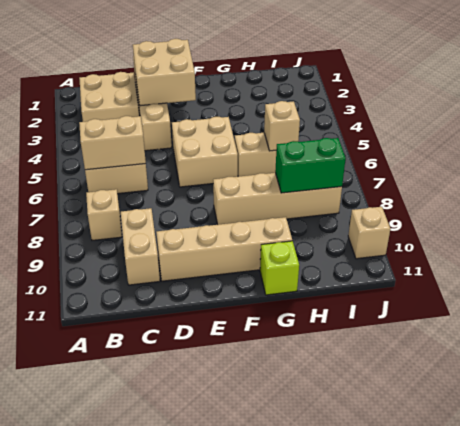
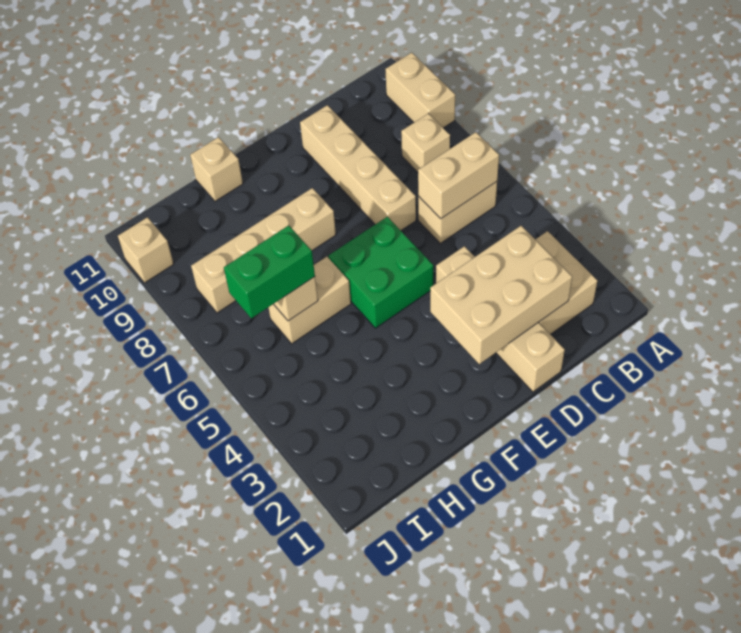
tan 1x2 brick [121,208,160,285] -> tan 1x2 brick moved to [385,53,455,128]
tan 2x2 brick [133,39,196,106] -> tan 2x3 brick [430,226,572,364]
tan 1x4 brick [156,217,292,281] -> tan 1x4 brick turned to [300,105,416,230]
tan 2x2 brick [172,117,238,187] -> green 2x2 brick [329,217,433,328]
lime 1x1 brick [260,241,299,295] -> tan 1x1 brick [190,137,243,201]
green 1x2 brick [275,138,346,193] -> green 1x2 brick moved to [224,225,315,318]

